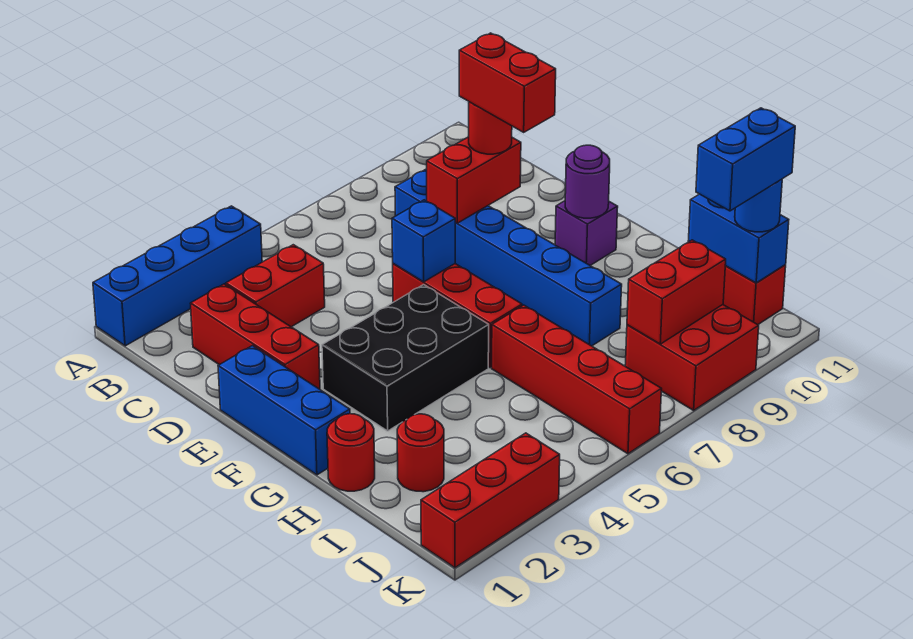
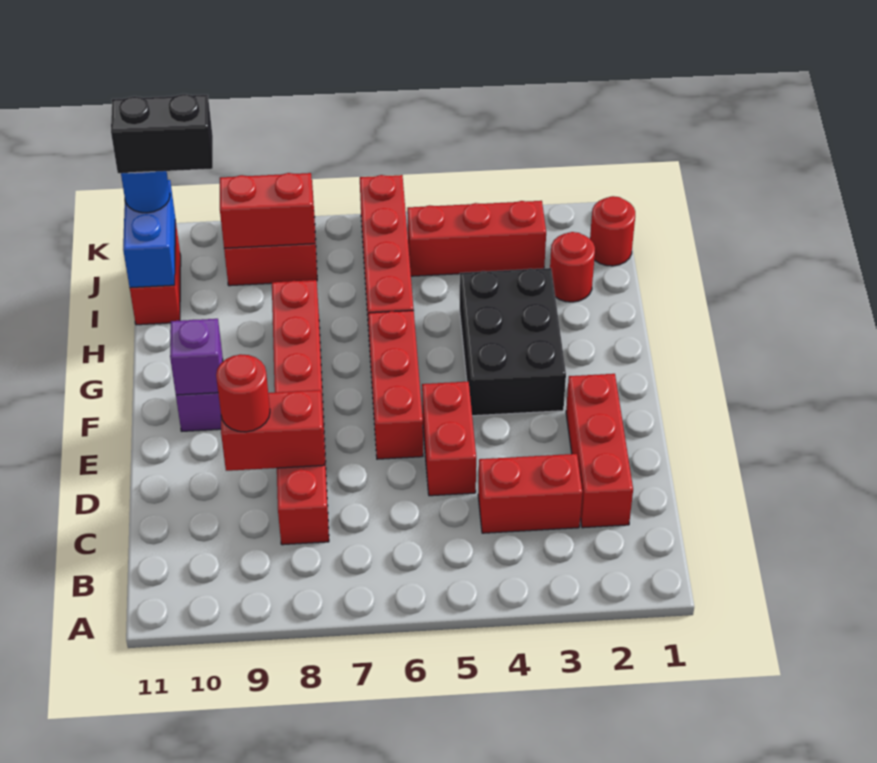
blue 1x4 brick [93,206,262,346] -> none
blue 1x6 brick [395,169,622,346] -> red 1x6 brick [272,280,329,545]
red 1x2 brick [459,33,556,132] -> red 1x2 brick moved to [422,382,476,496]
blue 1x3 brick [218,346,350,475] -> none
blue 1x1 brick [392,200,455,282] -> none
black 2x3 brick [322,285,489,431] -> black 2x3 brick turned to [460,268,566,416]
purple 1x1 round brick [565,145,610,218] -> purple 1x1 brick [170,319,223,395]
red 1x1 round brick [327,414,375,491] -> red 1x1 round brick moved to [590,196,635,266]
blue 1x2 brick [696,108,795,211] -> black 1x2 brick [111,94,213,173]
red 1x3 brick [421,433,560,568] -> red 1x3 brick moved to [407,201,546,276]

